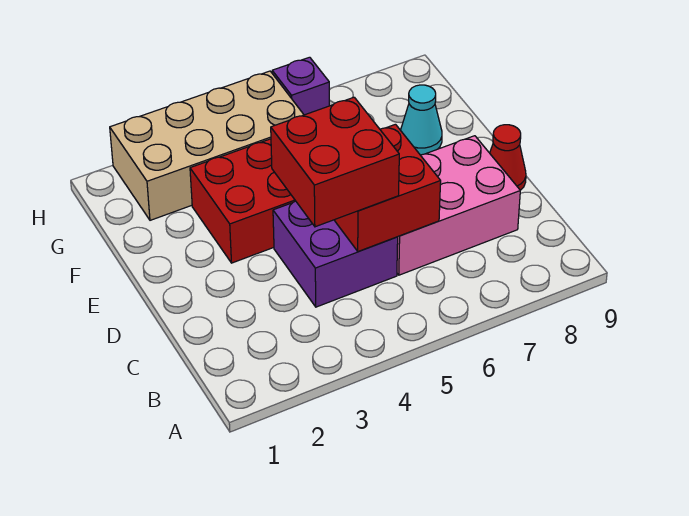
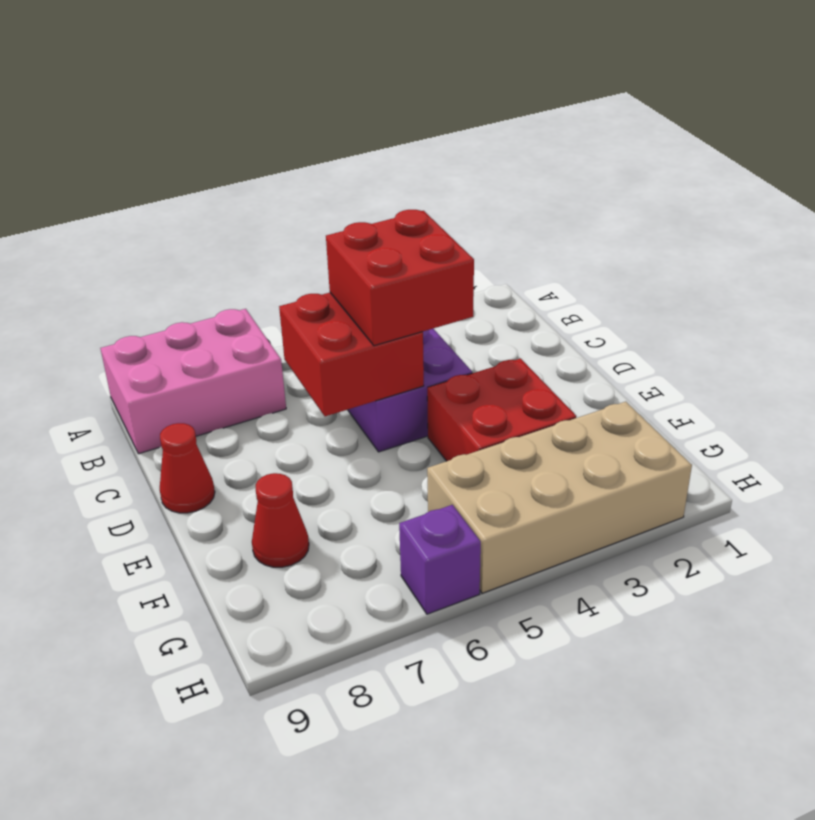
pink 2x3 brick [397,136,520,275] -> pink 2x3 brick moved to [100,309,286,454]
cyan 1x1 cone [401,85,442,155] -> red 1x1 cone [252,473,309,567]

